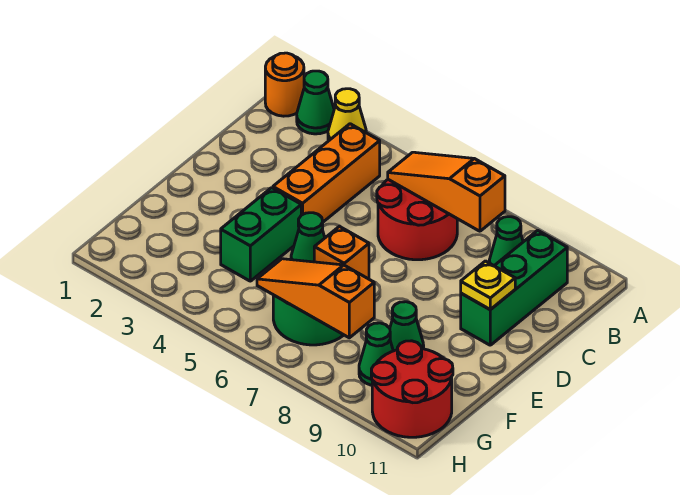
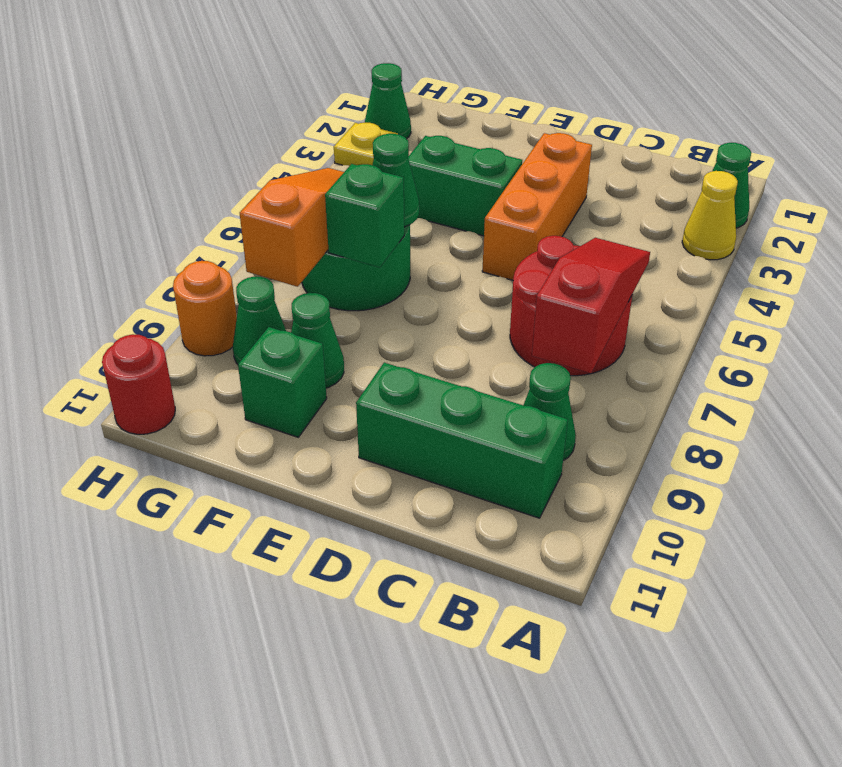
orange 1x1 round brick [265,53,304,116] -> orange 1x1 round brick moved to [173,261,237,356]
orange 1x3 brick [273,124,380,222] -> orange 1x3 brick turned to [482,133,592,280]
orange 1x3 slope [388,152,505,231] -> red 1x3 slope [532,238,650,373]
yellow 1x1 plate [461,261,515,310] -> yellow 1x1 plate moved to [334,123,398,166]
orange 1x1 brick [314,226,369,279] -> green 1x1 brick [325,164,404,267]
none -> green 1x1 brick [238,327,327,437]
red 2x2 round brick [371,341,453,437] -> red 1x1 round brick [102,334,175,434]
none -> green 1x1 cone [365,63,411,139]

